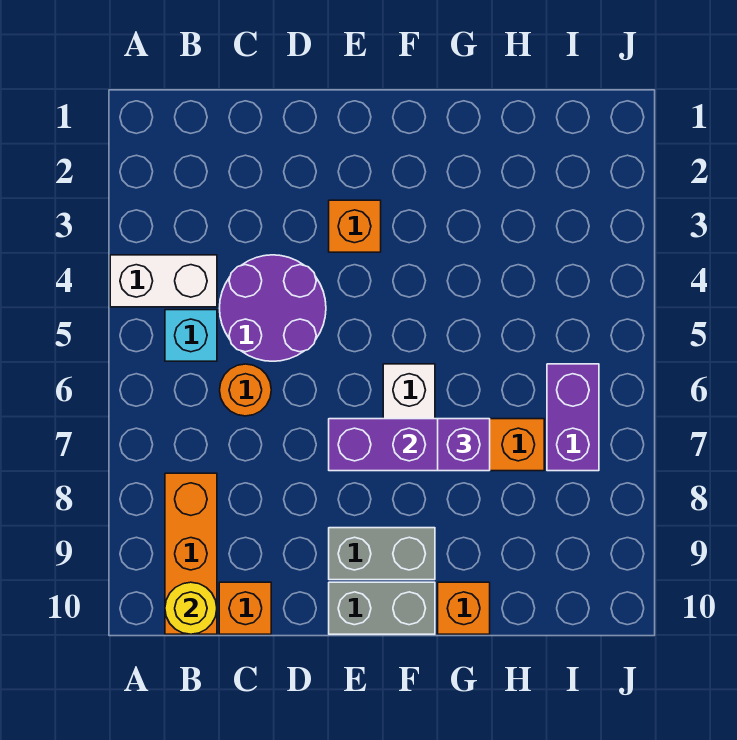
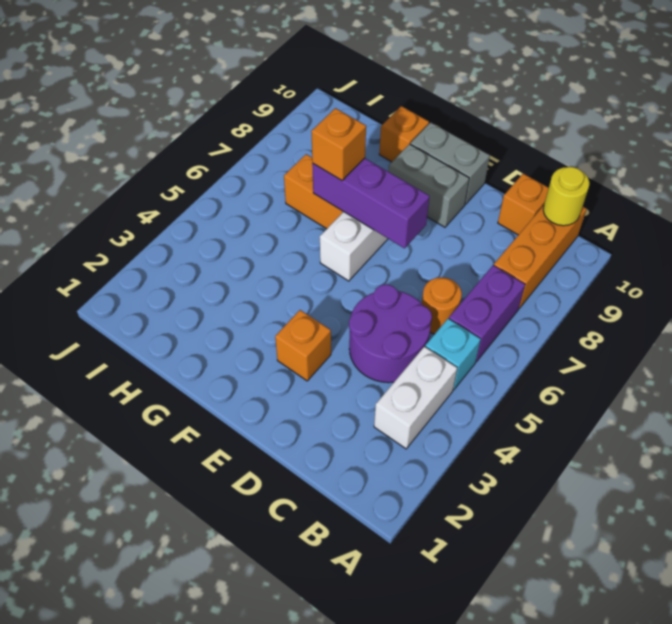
white 1x2 brick [110,255,217,307] -> white 1x2 brick turned to [374,347,457,449]
purple 1x1 brick [438,419,490,471] -> orange 1x1 brick [311,108,366,180]
purple 1x2 brick [547,364,599,471] -> purple 1x2 brick moved to [449,265,525,362]

